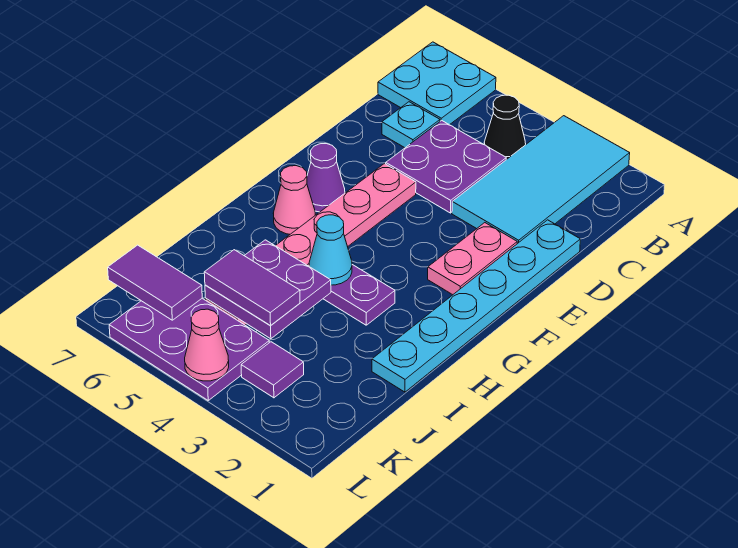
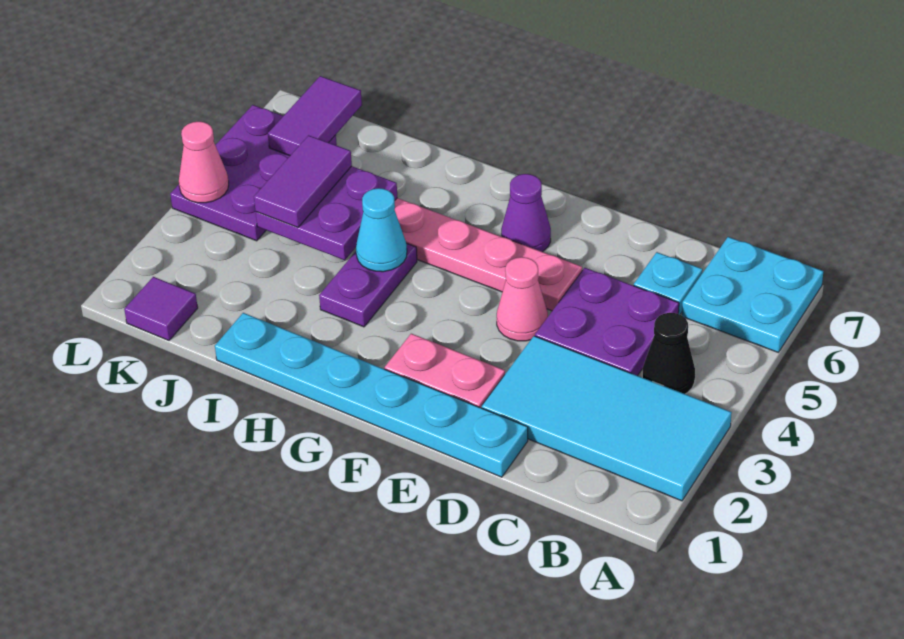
pink 1x1 cone [273,166,315,234] -> pink 1x1 cone moved to [497,257,548,341]
purple 1x1 tile [241,342,304,398] -> purple 1x1 tile moved to [124,277,198,340]

